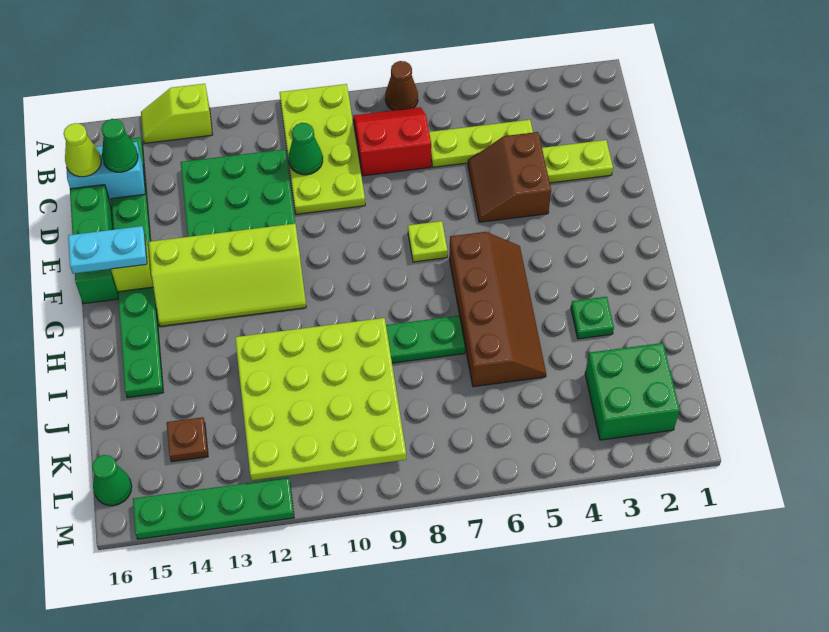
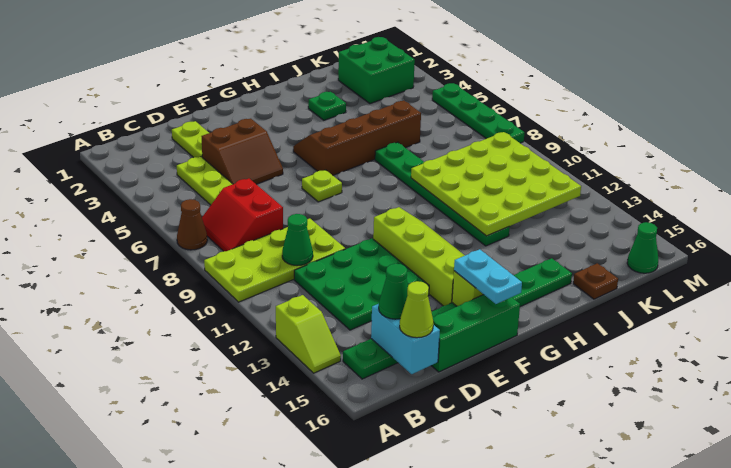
brown 1x1 plate [167,417,208,462] -> brown 1x1 plate moved to [573,263,618,299]
green 1x4 plate [133,478,294,539] -> green 1x4 plate moved to [432,83,525,143]

